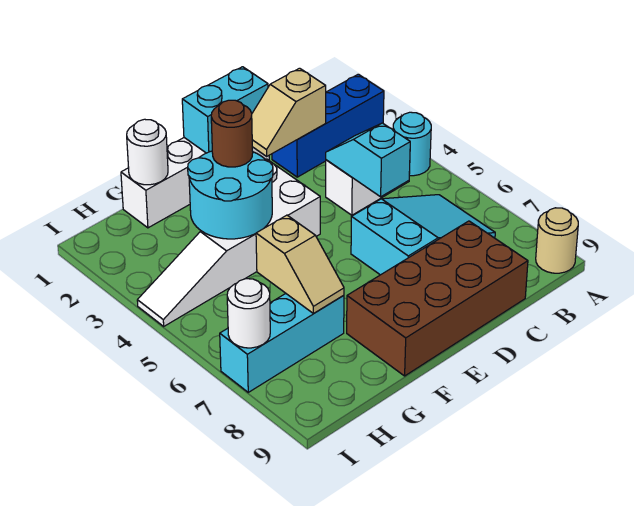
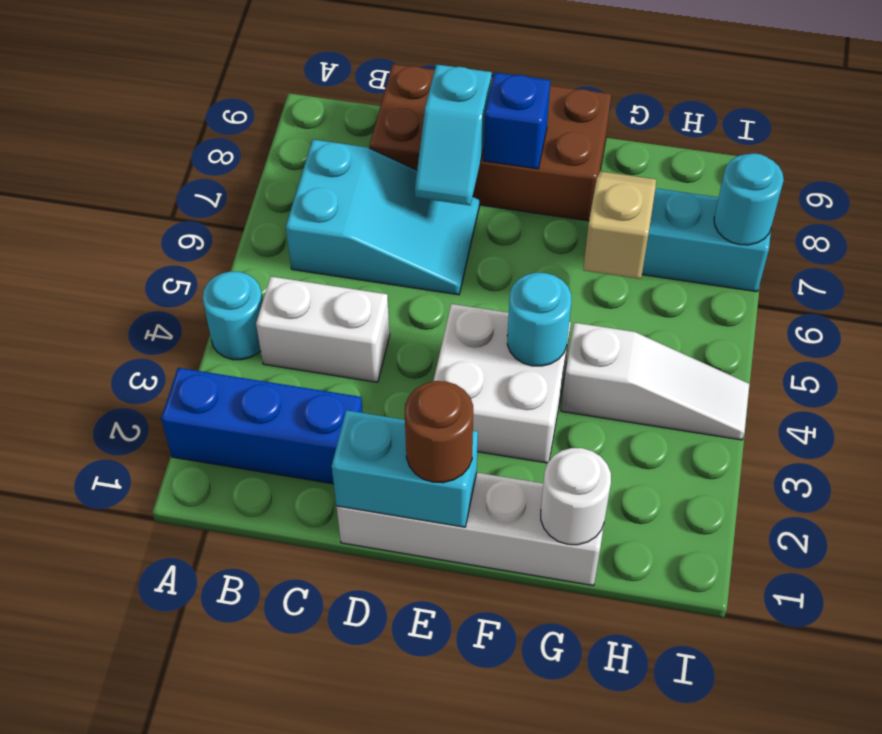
tan 1x1 round brick [536,208,578,273] -> none
cyan 2x3 slope [351,195,495,275] -> cyan 2x3 slope turned to [286,140,479,295]
tan 1x2 slope [252,68,326,156] -> none
cyan 1x2 slope [326,123,410,197] -> cyan 1x2 slope moved to [415,65,492,205]
none -> blue 1x1 brick [484,73,550,169]
cyan 2x2 round brick [188,151,273,239] -> cyan 1x1 round brick [507,273,571,366]
brown 1x1 round brick [211,100,253,167] -> brown 1x1 round brick moved to [405,381,473,483]
white 1x1 round brick [227,279,270,348] -> cyan 1x1 round brick [714,153,784,245]

